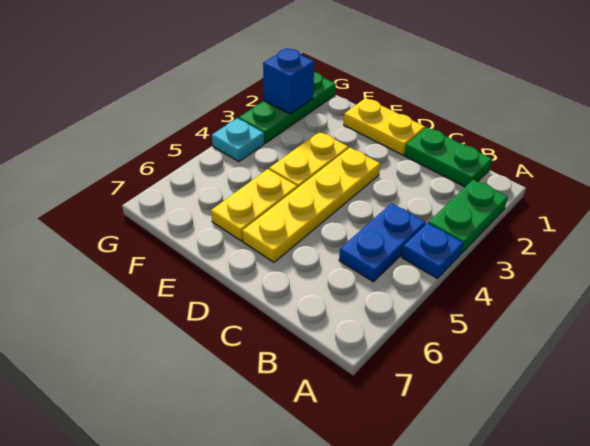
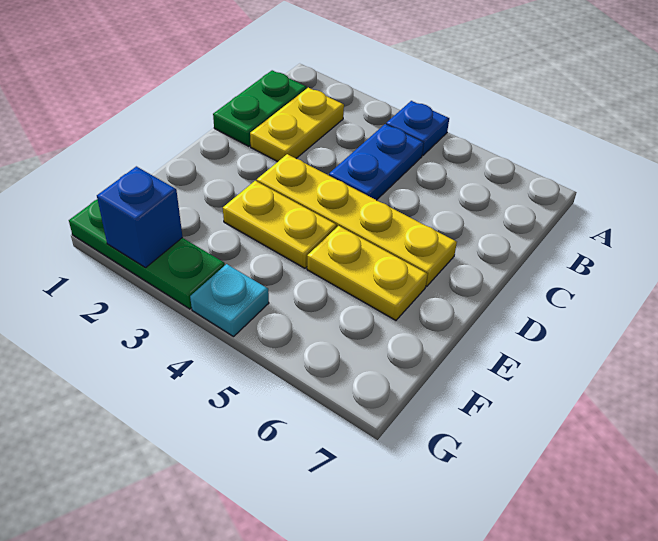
green 1x2 plate [428,180,508,253] -> none
blue 1x2 plate [339,203,426,282] -> blue 1x2 plate turned to [329,124,424,200]
yellow 1x2 plate [344,98,425,155] -> yellow 1x2 plate moved to [250,88,344,162]

